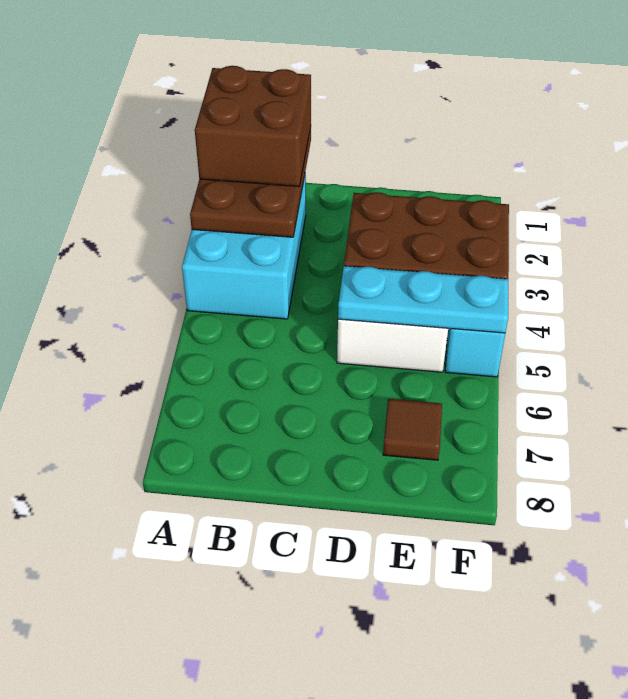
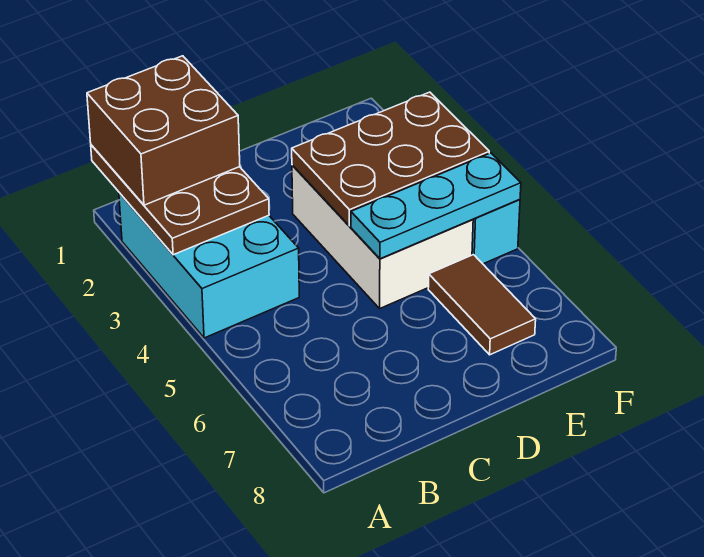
brown 1x1 tile [383,399,442,460] -> brown 1x2 tile [428,255,536,355]

